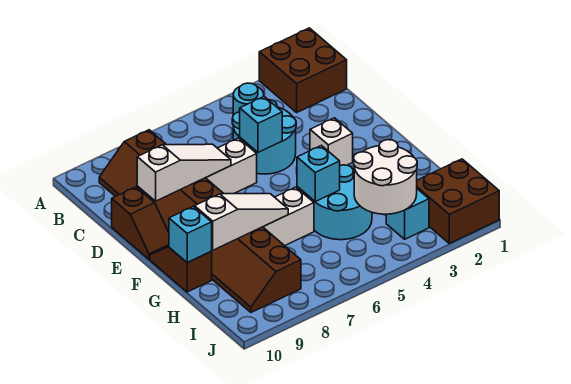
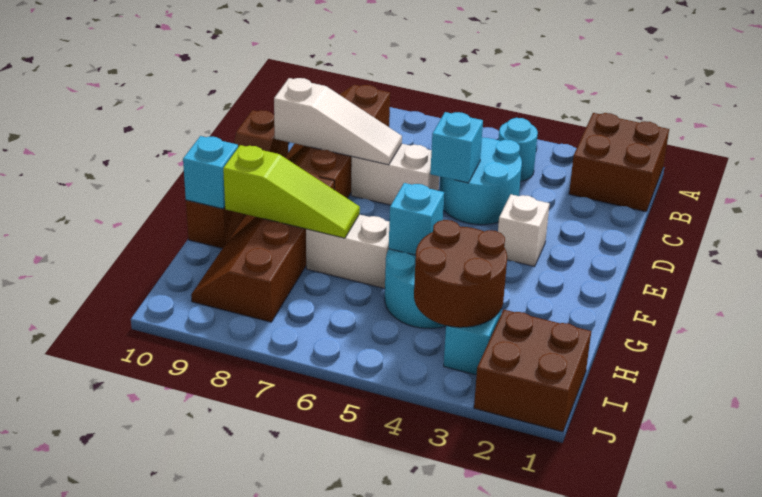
white 1x3 slope [195,194,288,250] -> lime 1x3 slope [223,145,360,238]
white 2x2 round brick [354,140,417,214] -> brown 2x2 round brick [414,220,507,327]

